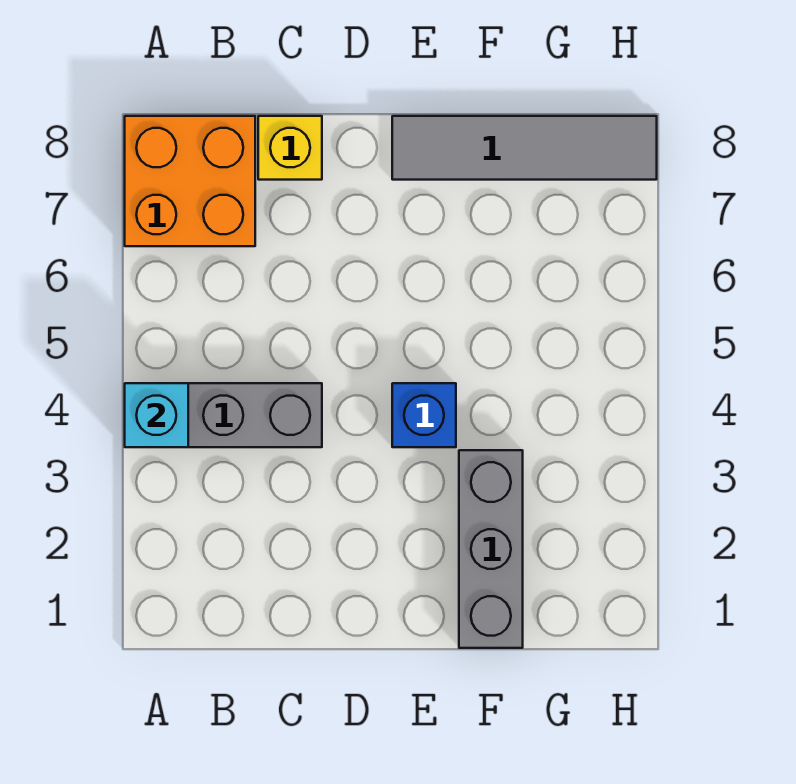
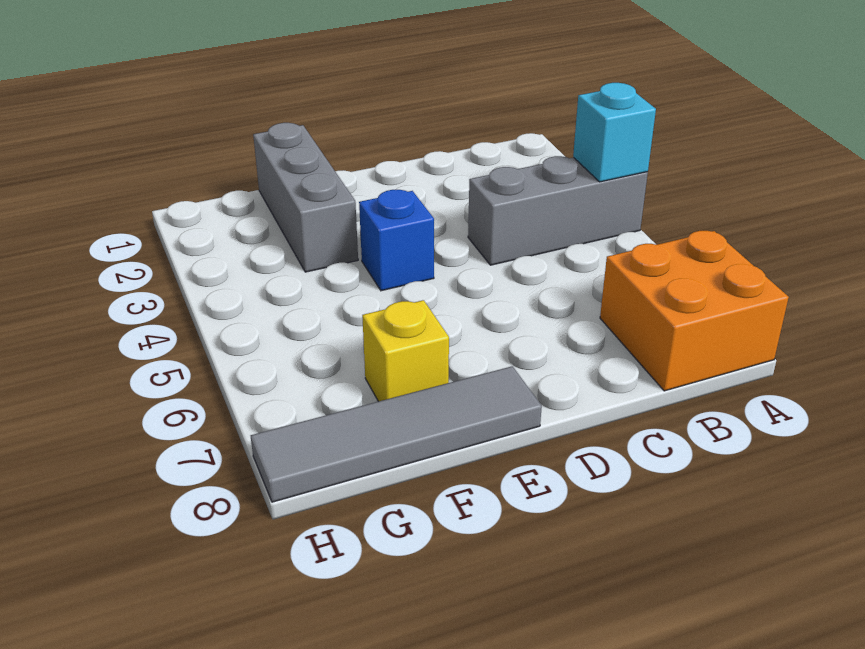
yellow 1x1 brick [258,116,322,180] -> yellow 1x1 brick moved to [362,300,449,401]

